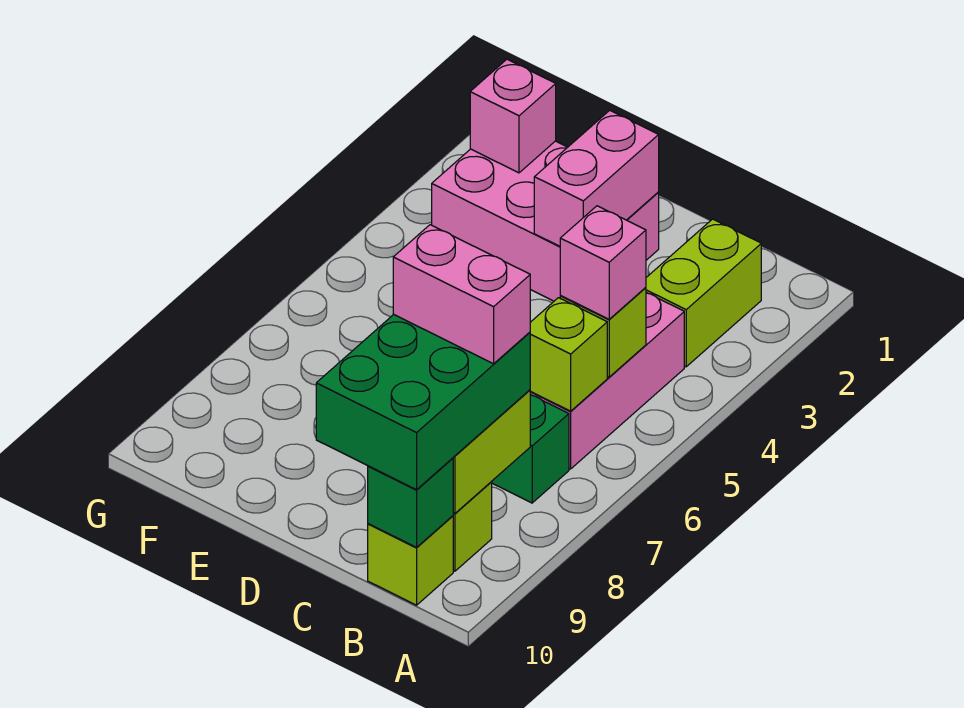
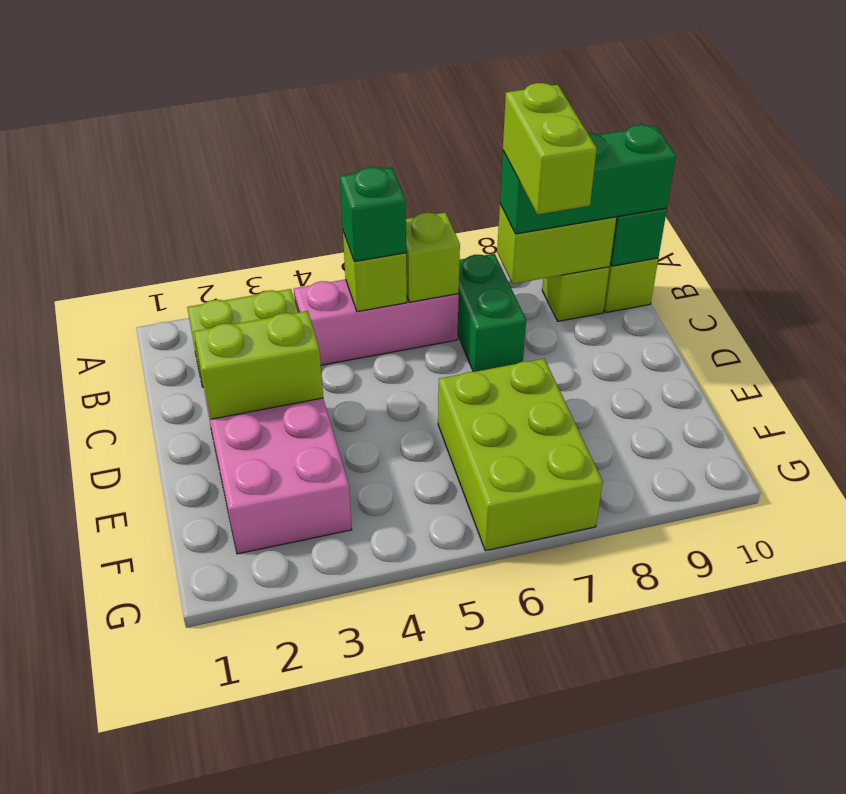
pink 1x1 brick [560,206,646,319] -> green 1x1 brick [340,167,406,262]
green 2x3 brick [316,315,530,490] -> green 1x3 brick [500,125,676,234]
pink 1x2 brick [393,225,530,364] -> lime 1x2 brick [503,83,597,215]
pink 1x2 brick [534,110,659,246] -> lime 1x2 brick [194,311,323,419]
none -> lime 2x3 brick [438,359,603,551]
pink 1x1 brick [470,59,556,173] -> none

